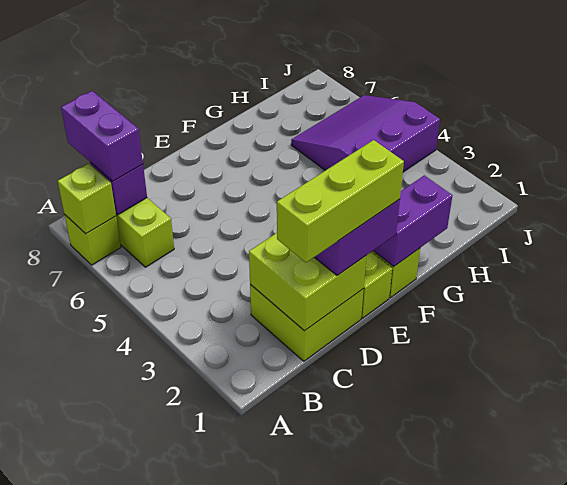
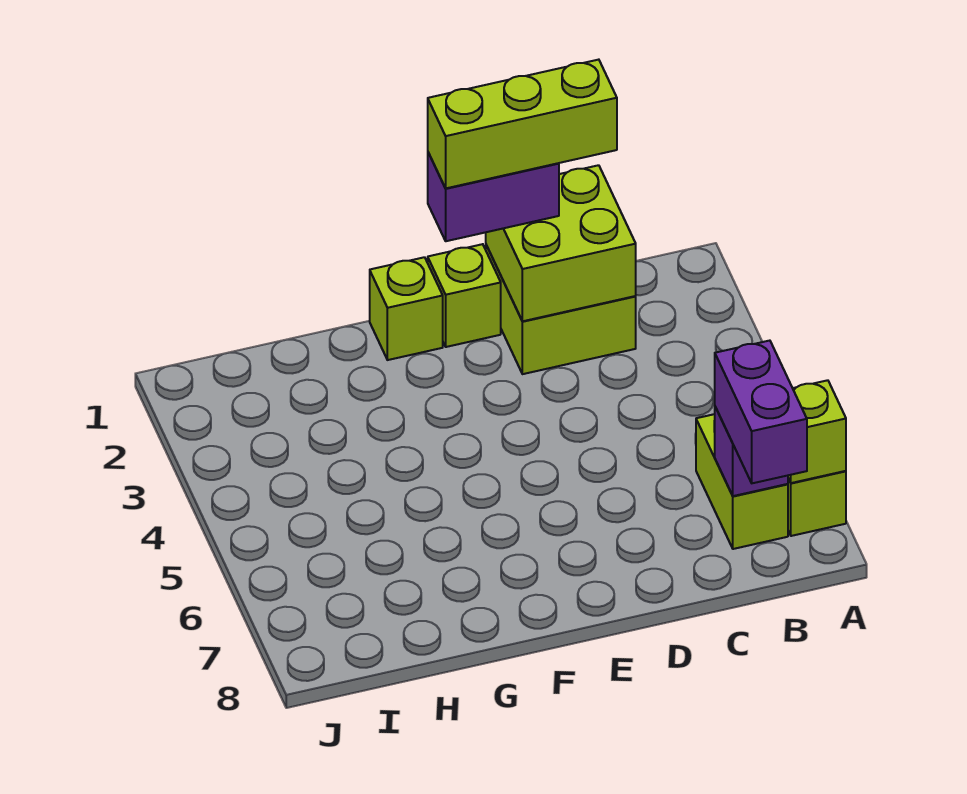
purple 1x2 brick [373,175,452,266] -> none
purple 3x3 slope [291,95,440,172] -> none

